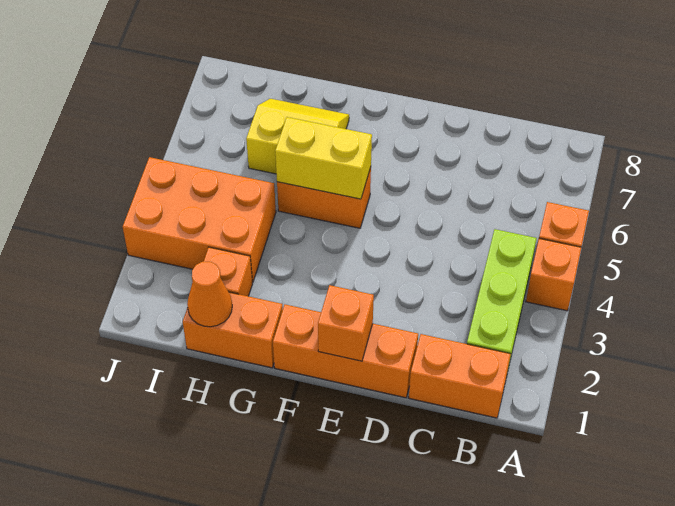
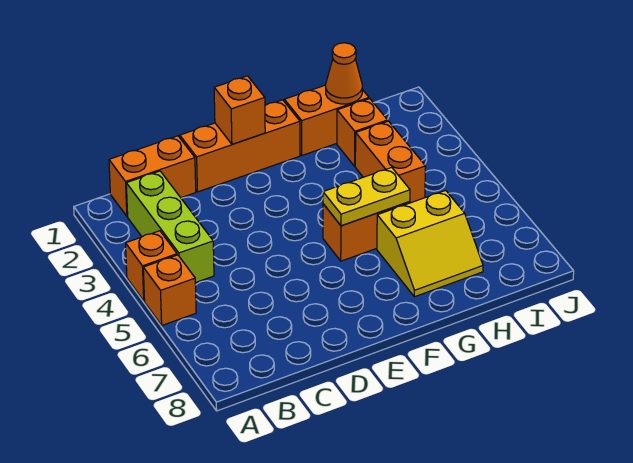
yellow 1x2 brick [275,117,372,199] -> yellow 1x2 plate [323,167,410,226]
orange 2x3 brick [123,157,276,282] -> orange 1x2 brick [355,121,426,203]

